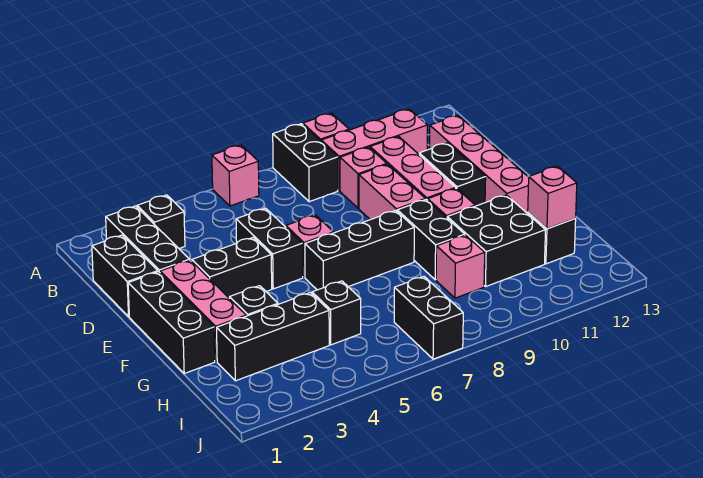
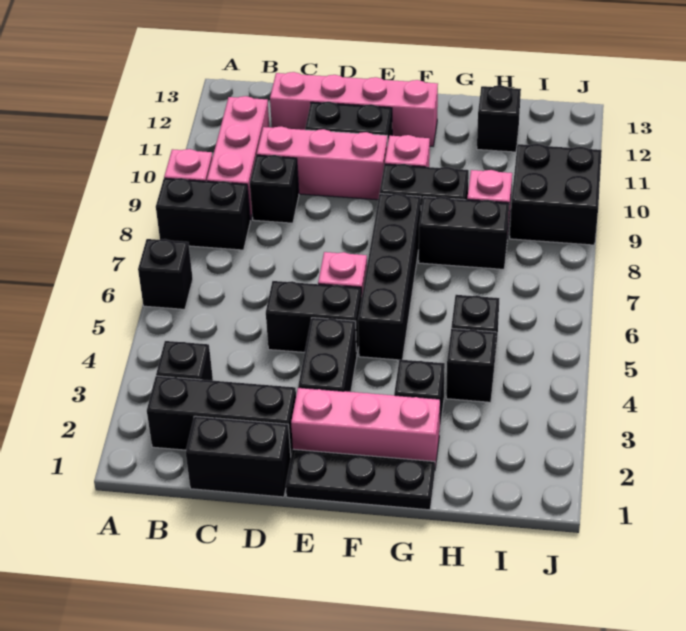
pink 1x1 brick [212,145,259,206] -> black 1x1 brick [138,239,193,309]
pink 1x1 brick [340,147,387,208] -> black 1x1 brick [250,155,299,223]
pink 1x2 brick [359,164,425,220] -> none
black 1x3 brick [128,272,215,373] -> black 1x3 plate [286,449,435,510]
black 1x3 brick [305,211,414,290] -> black 1x4 brick [358,193,421,360]
black 2x2 brick [447,195,546,287] -> black 2x2 brick moved to [510,144,602,245]
black 1x3 brick [217,293,329,381] -> black 1x1 brick [446,328,496,402]
pink 1x1 brick [528,166,577,229] -> none
black 1x2 brick [394,276,463,359] -> black 1x2 brick moved to [419,197,509,269]

